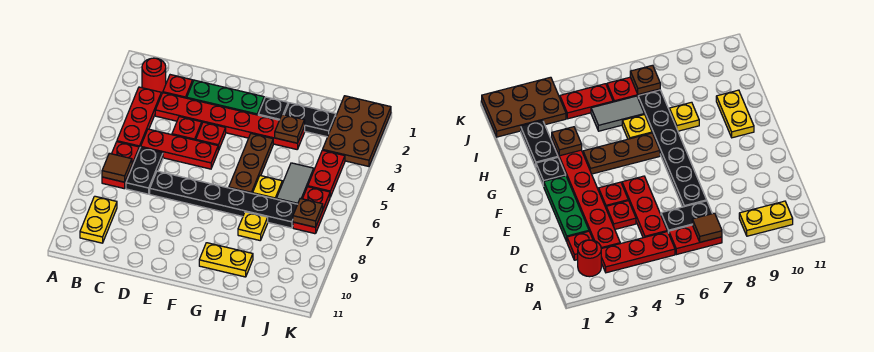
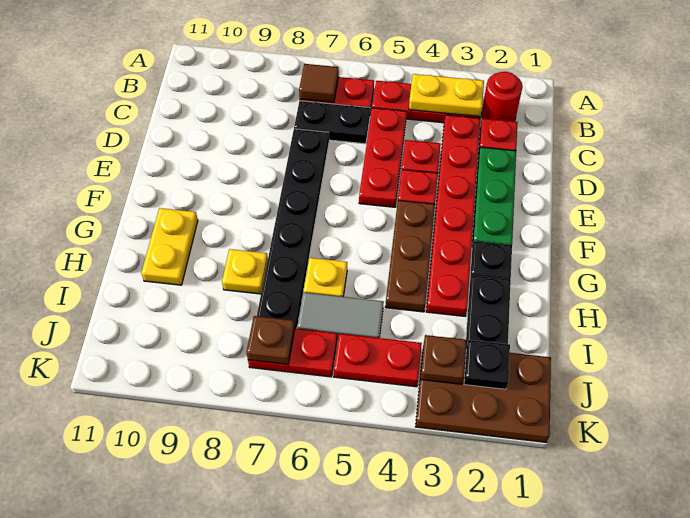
yellow 1x2 plate [80,196,117,243] -> yellow 1x2 plate moved to [409,74,484,117]
brown 1x3 plate [229,134,273,194] -> brown 1x3 plate turned to [385,200,435,312]
brown 1x1 plate [275,114,305,143] -> brown 1x1 plate moved to [420,335,466,384]
none -> black 1x1 plate [464,340,510,389]

